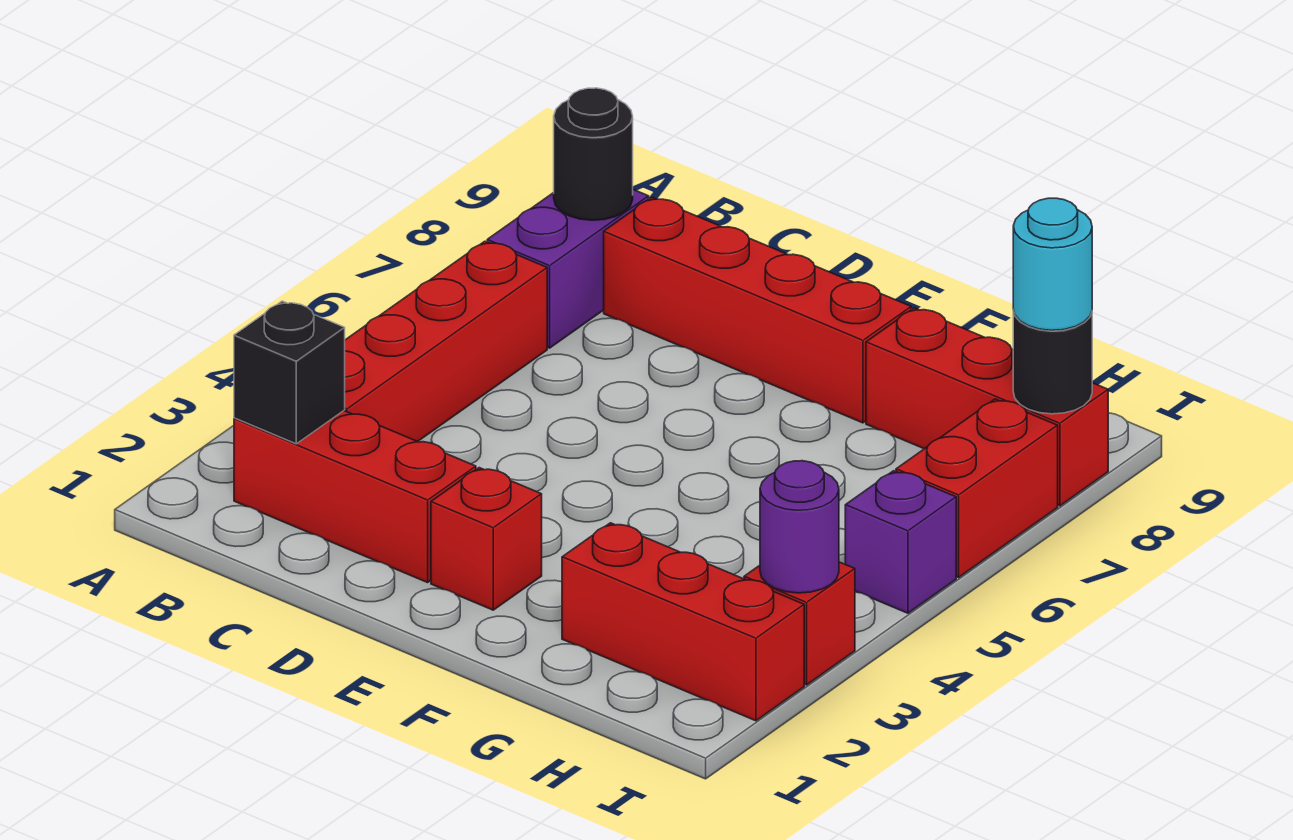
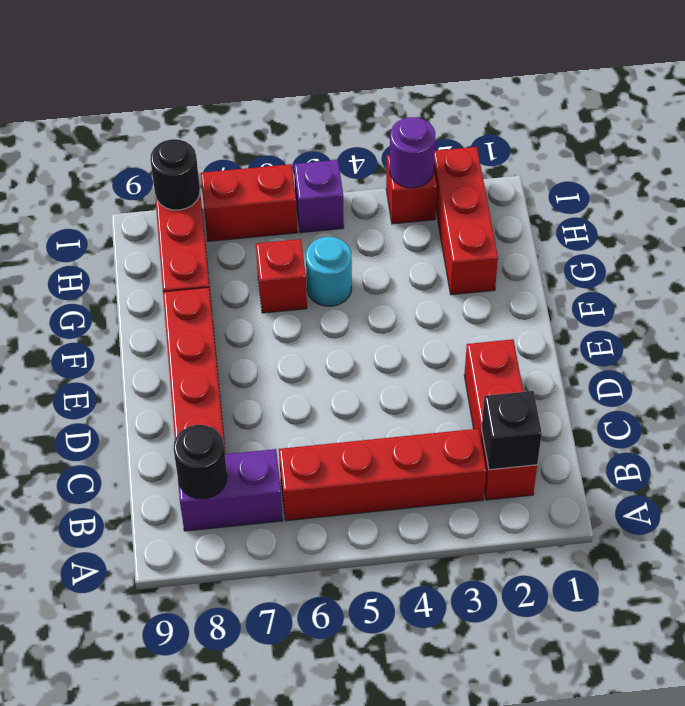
red 1x1 brick [431,468,542,610] -> red 1x1 brick moved to [256,239,307,313]
cyan 1x1 round brick [1013,198,1092,331] -> cyan 1x1 round brick moved to [306,237,352,306]

